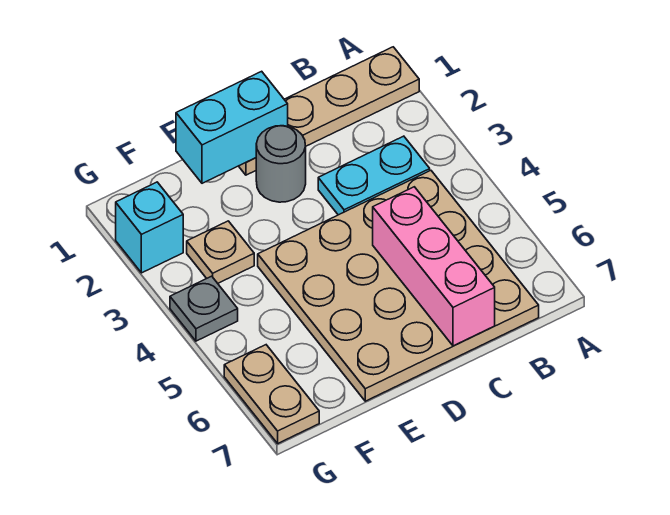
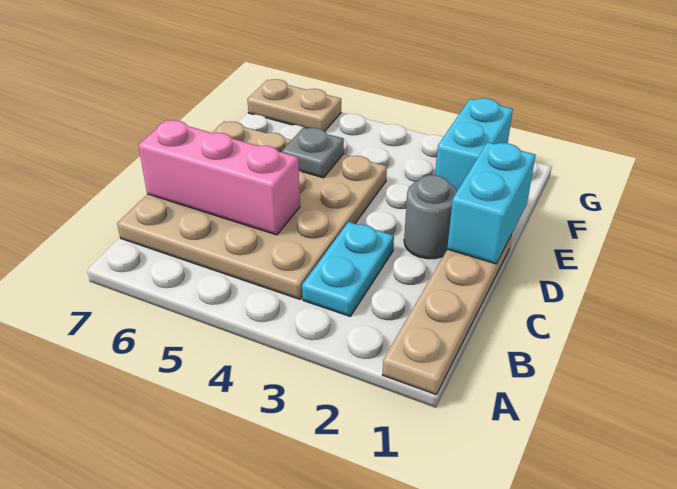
tan 1x1 plate [187,221,254,283] -> none
cyan 1x1 brick [116,182,183,273] -> cyan 1x2 brick [435,98,513,191]
grey 1x1 plate [170,276,238,341] -> grey 1x1 plate moved to [282,128,344,178]

